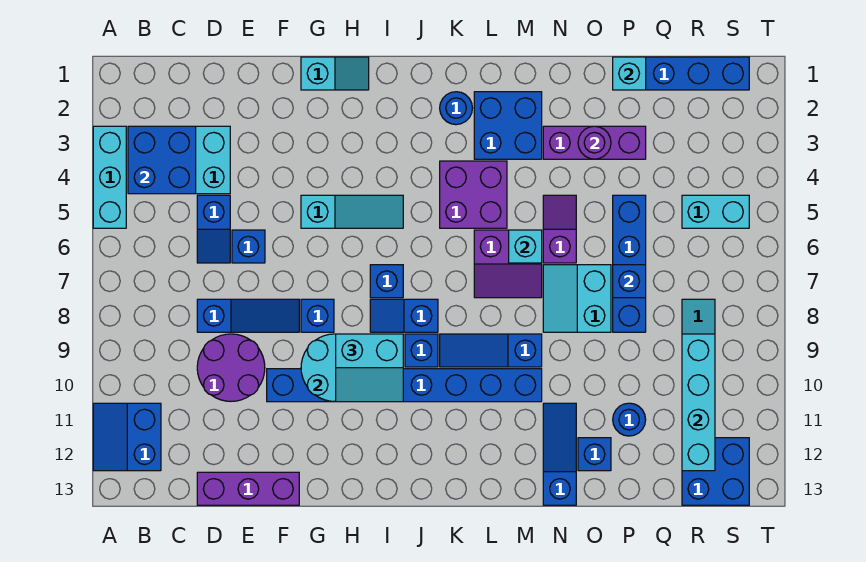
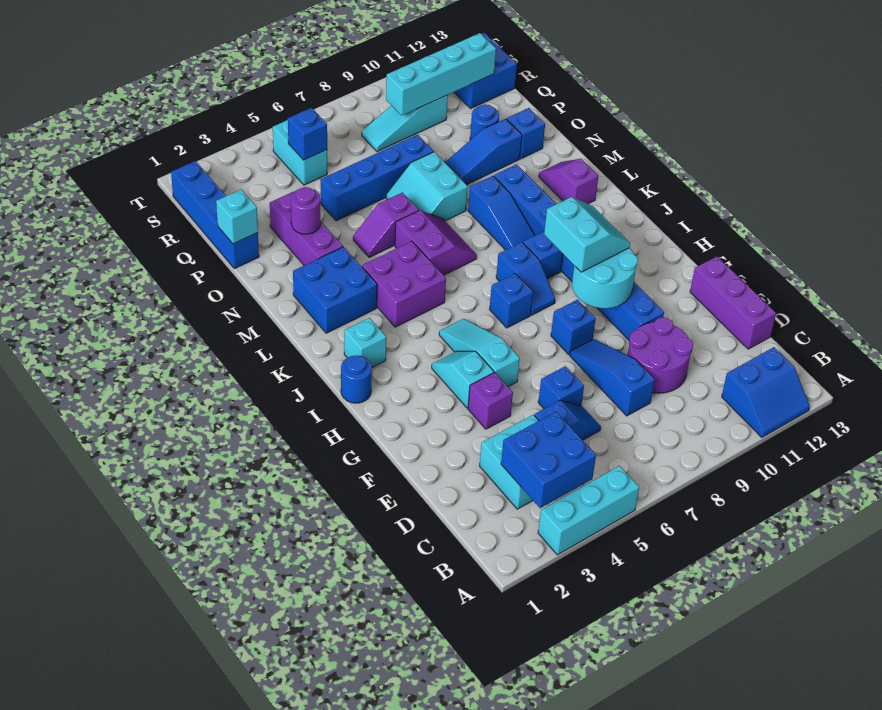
none -> purple 1x1 brick [468,373,513,429]
cyan 1x2 slope [301,57,369,90] -> cyan 1x2 slope moved to [432,351,494,408]
blue 1x1 round brick [440,92,472,125] -> blue 1x1 round brick moved to [341,356,372,403]
none -> purple 1x2 slope [539,159,598,204]
cyan 1x1 brick [509,230,542,263] -> cyan 1x1 brick moved to [344,318,386,368]
cyan 2x2 slope [543,265,611,332] -> cyan 2x2 slope turned to [386,152,468,221]
blue 1x3 slope [543,403,576,505] -> blue 1x3 slope moved to [445,119,522,185]
blue 1x1 brick [613,265,646,298] -> blue 1x1 brick moved to [288,108,327,160]

